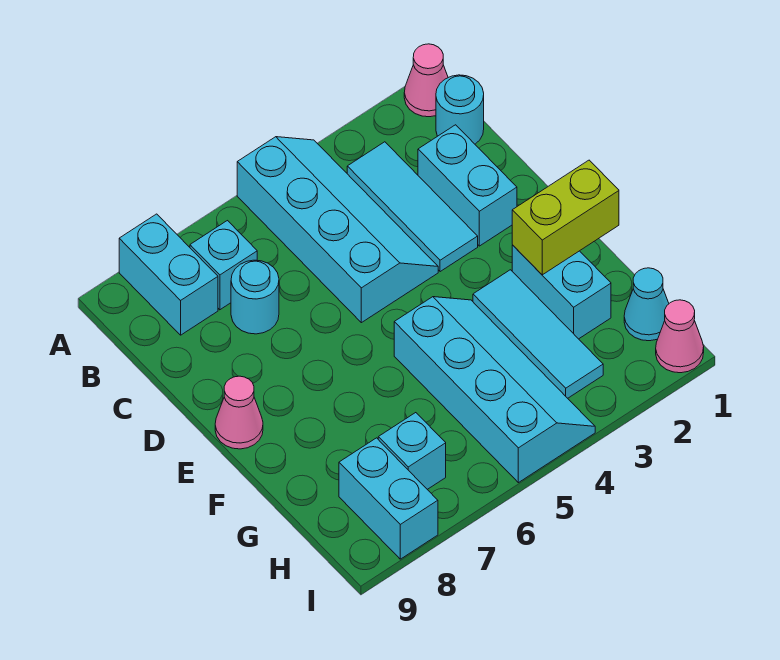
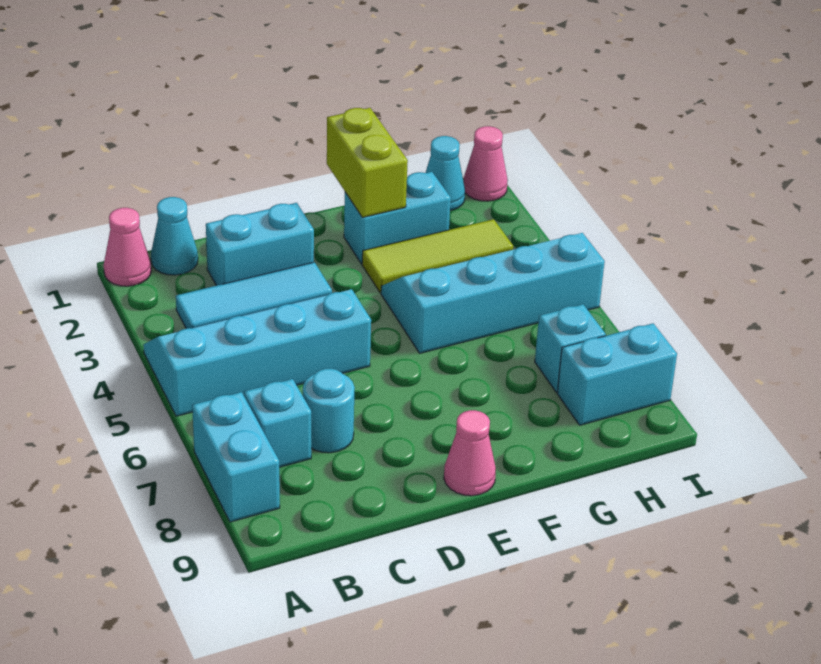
cyan 1x2 brick [119,214,218,335] -> cyan 1x2 brick turned to [192,392,280,522]
cyan 1x1 round brick [436,75,484,144] -> cyan 1x1 cone [151,197,198,275]
cyan 1x3 tile [473,270,603,398] -> lime 1x3 tile [362,219,513,293]

